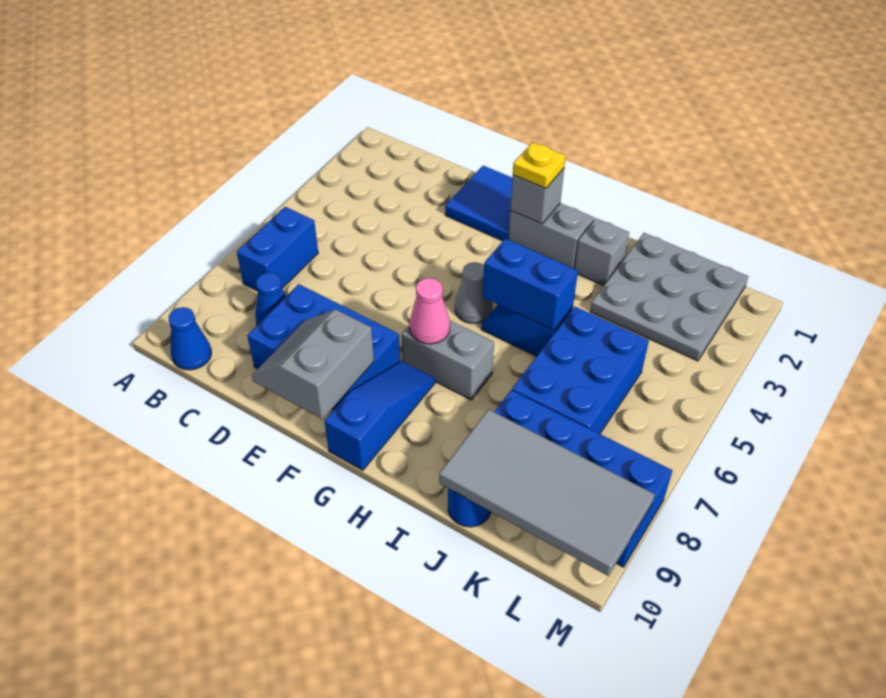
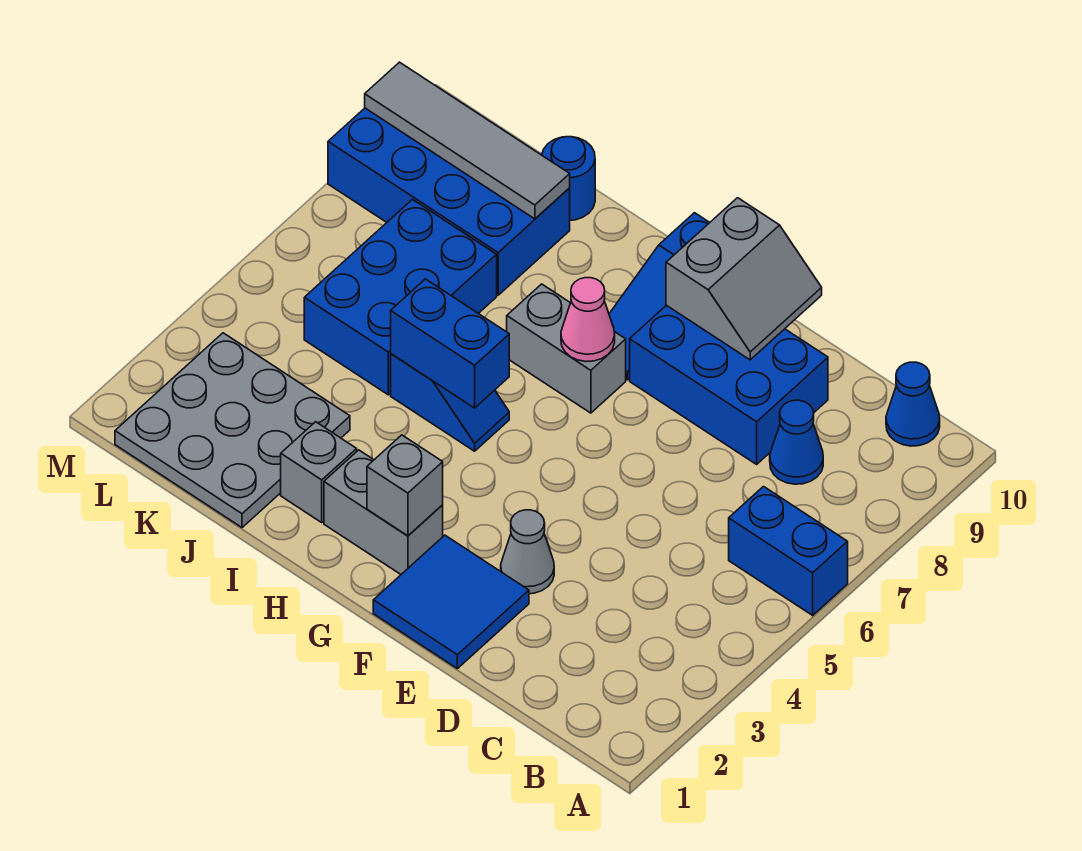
blue 1x2 brick [237,207,318,291] -> blue 1x2 brick turned to [729,487,848,615]
yellow 1x1 plate [513,142,566,189] -> none
grey 1x1 cone [455,262,493,324] -> grey 1x1 cone moved to [501,510,554,594]
grey 2x4 tile [439,409,655,576] -> grey 1x4 tile [365,62,570,219]

